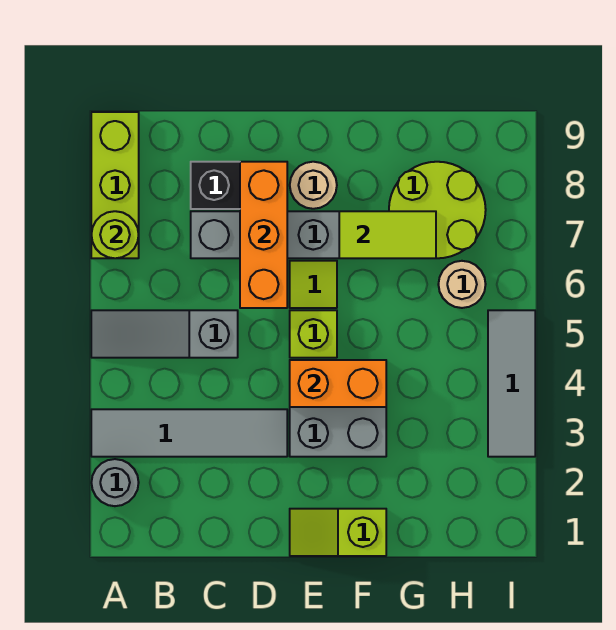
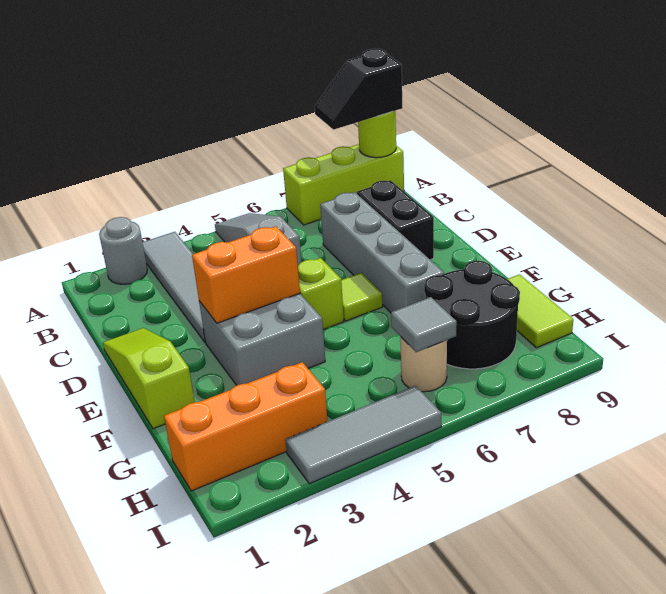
lime 1x1 round brick [91,211,139,258] -> lime 1x1 round brick moved to [358,111,396,158]
none -> black 1x2 slope [315,49,403,130]
orange 1x3 brick [240,162,287,308] -> orange 1x3 brick moved to [164,362,328,491]
lime 1x2 slope [290,509,386,556] -> lime 1x3 slope [103,328,195,429]
orange 1x2 brick [290,360,386,407] -> orange 1x2 brick turned to [192,226,300,323]
tan 1x1 round brick [290,162,337,209] -> none
lime 1x2 tile [339,211,436,258] -> lime 1x2 tile moved to [508,274,573,348]
lime 2x2 round brick [389,162,486,258] -> black 2x2 round brick [424,261,520,369]
none -> grey 1x1 tile [391,297,457,352]

